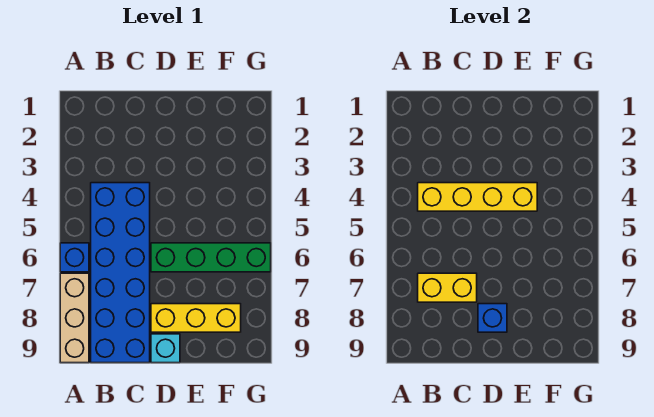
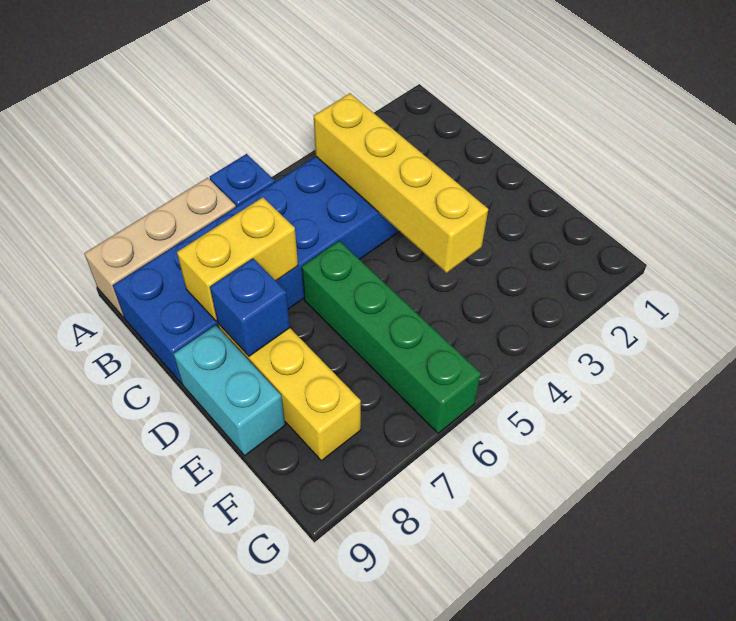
yellow 1x2 brick [418,273,477,302] -> yellow 1x2 brick turned to [177,197,298,321]
cyan 1x1 brick [151,334,180,363] -> cyan 1x2 brick [174,325,285,456]

